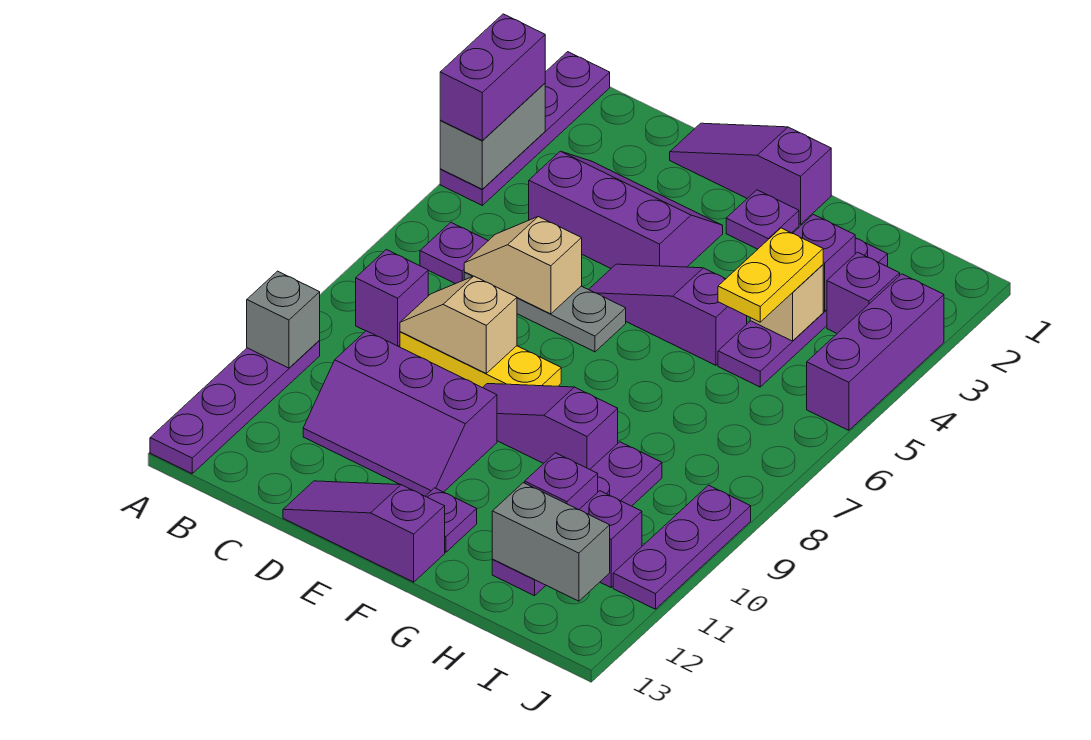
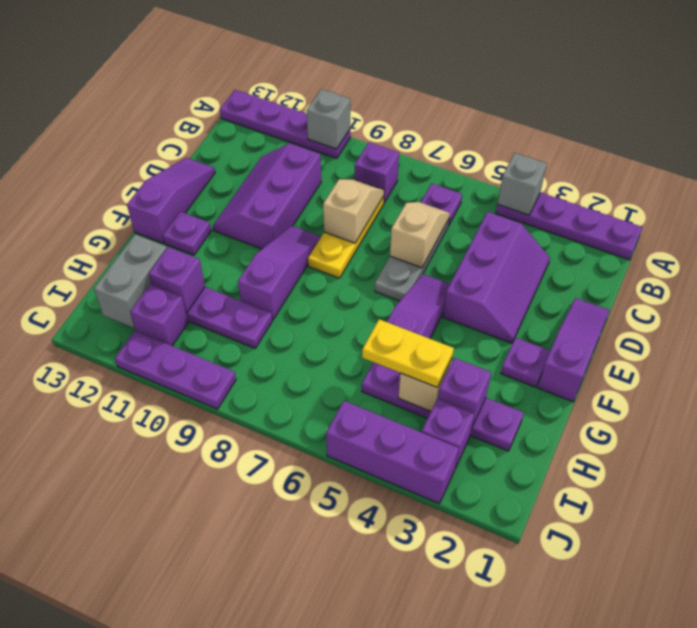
grey 1x2 brick [440,83,545,189] -> grey 1x1 brick [498,153,547,215]
purple 1x2 brick [440,14,545,140] -> none

